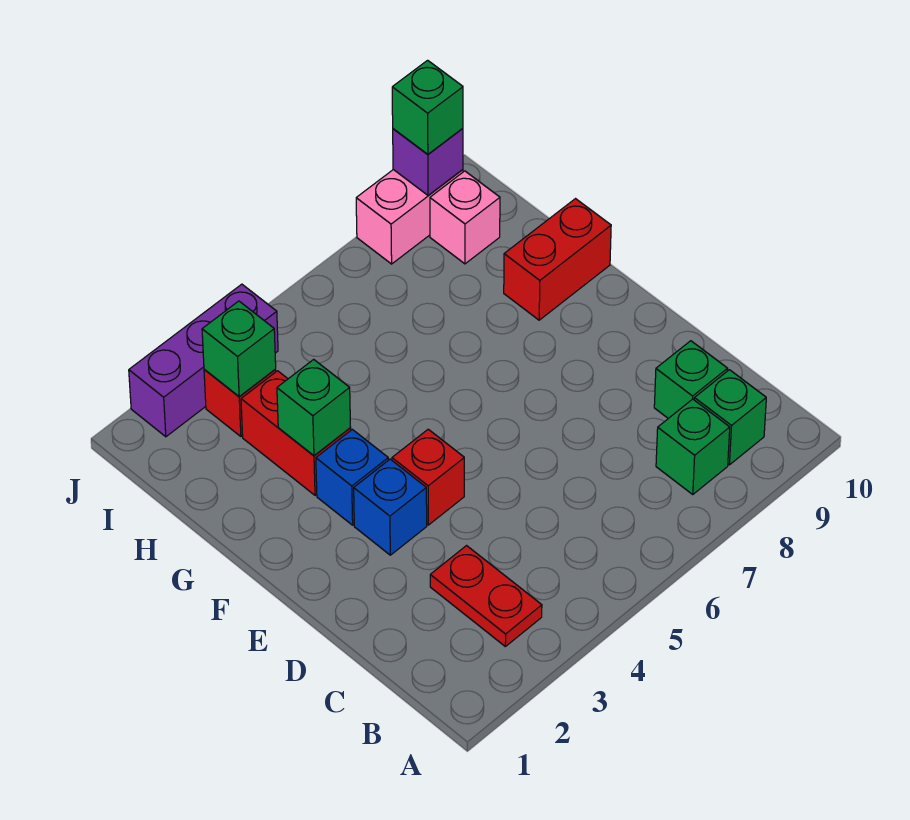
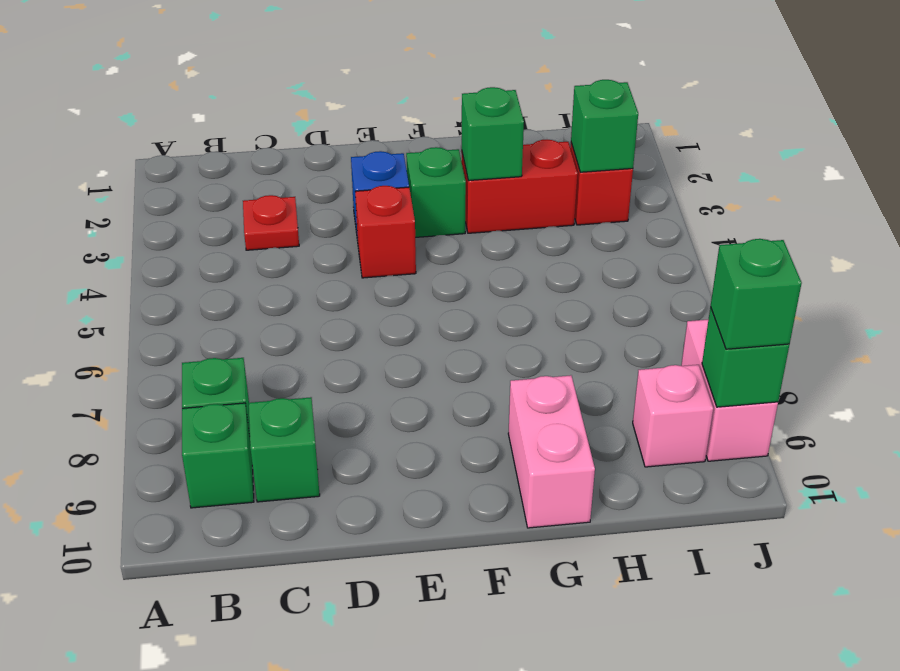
red 1x2 plate [430,546,542,646] -> red 1x1 plate [243,195,299,250]
blue 1x1 brick [316,429,388,525] -> green 1x1 brick [406,147,466,237]
red 1x2 brick [504,199,611,320] -> pink 1x2 brick [508,375,595,528]
purple 1x3 brick [129,284,278,437] -> none
purple 1x1 brick [393,128,463,195] -> green 1x1 brick [702,307,789,407]

